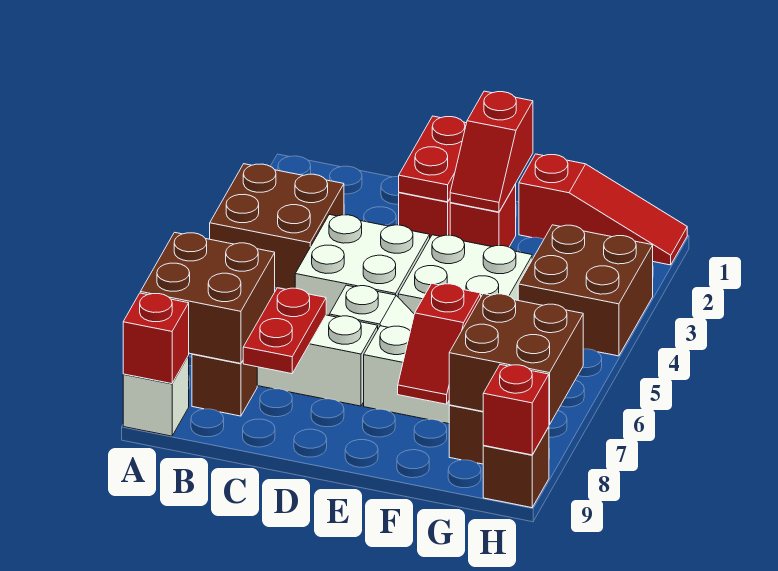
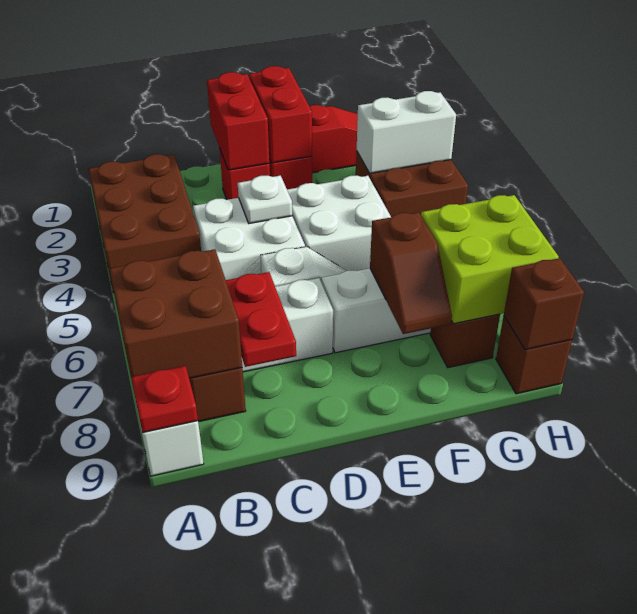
brown 2x2 brick [210,164,344,289] -> brown 2x3 brick [88,154,201,293]
red 1x1 brick [123,293,189,384] -> red 1x1 plate [131,366,198,433]
red 1x2 plate [399,116,466,202] -> red 1x2 brick [207,72,269,170]
none -> white 1x1 plate [238,176,292,223]
red 1x2 slope [450,91,533,212] -> red 1x2 brick [249,66,312,163]
red 1x2 slope [398,284,481,404] -> brown 1x2 slope [370,212,452,334]
none -> white 1x2 brick [357,91,456,173]
brown 2x2 brick [449,294,583,425] -> lime 2x2 brick [421,195,559,324]
red 1x1 brick [483,365,549,455] -> brown 1x1 brick [504,258,584,350]

